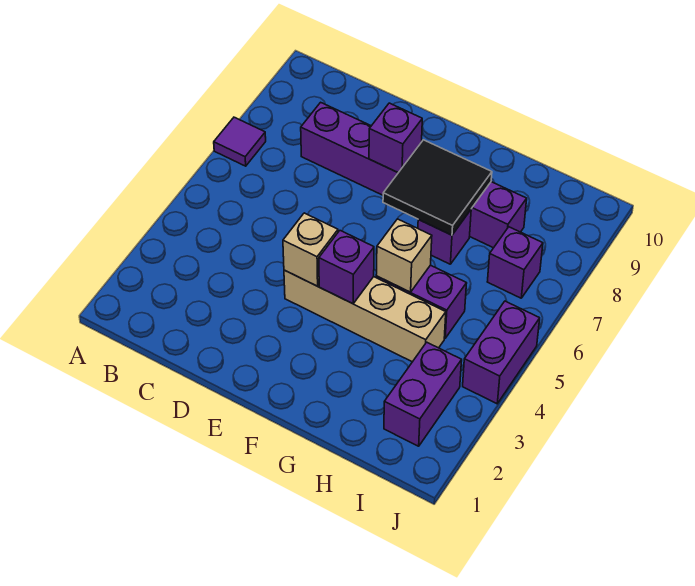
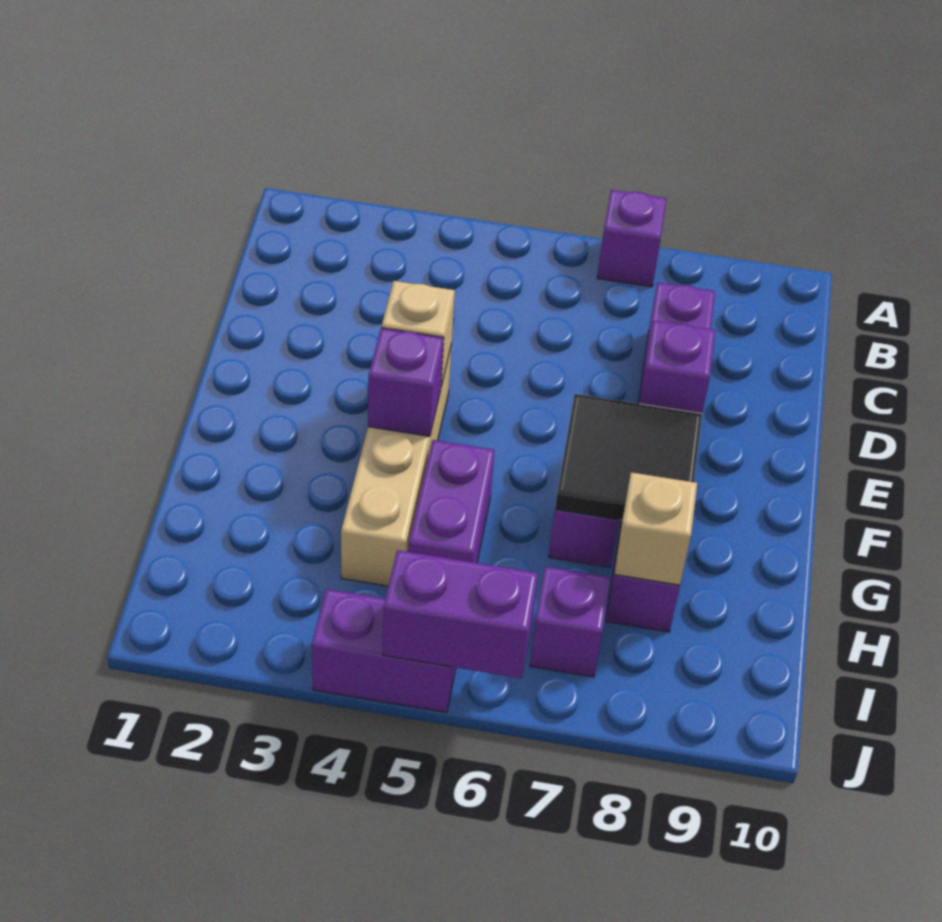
purple 1x1 tile [214,117,266,166] -> purple 1x1 brick [597,190,667,287]
tan 1x1 brick [376,219,432,292] -> tan 1x1 brick moved to [614,472,697,585]
purple 1x2 brick [384,342,462,446] -> purple 1x2 brick moved to [383,550,538,678]

